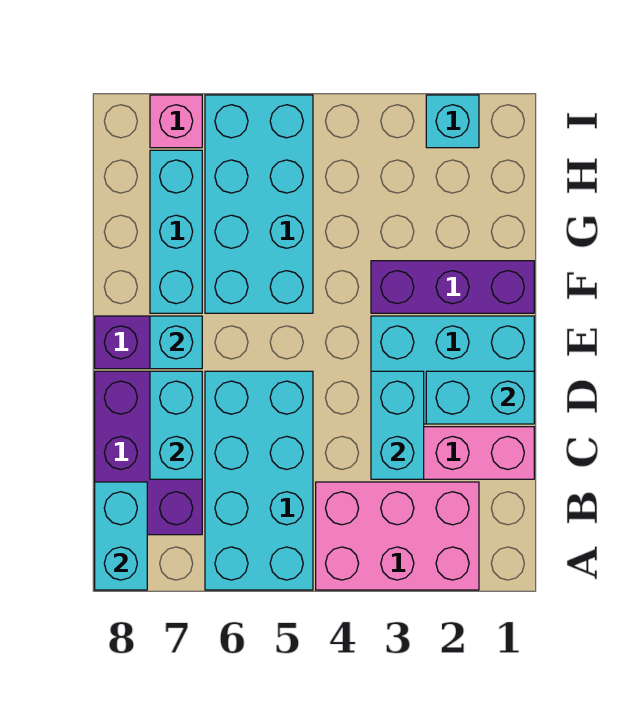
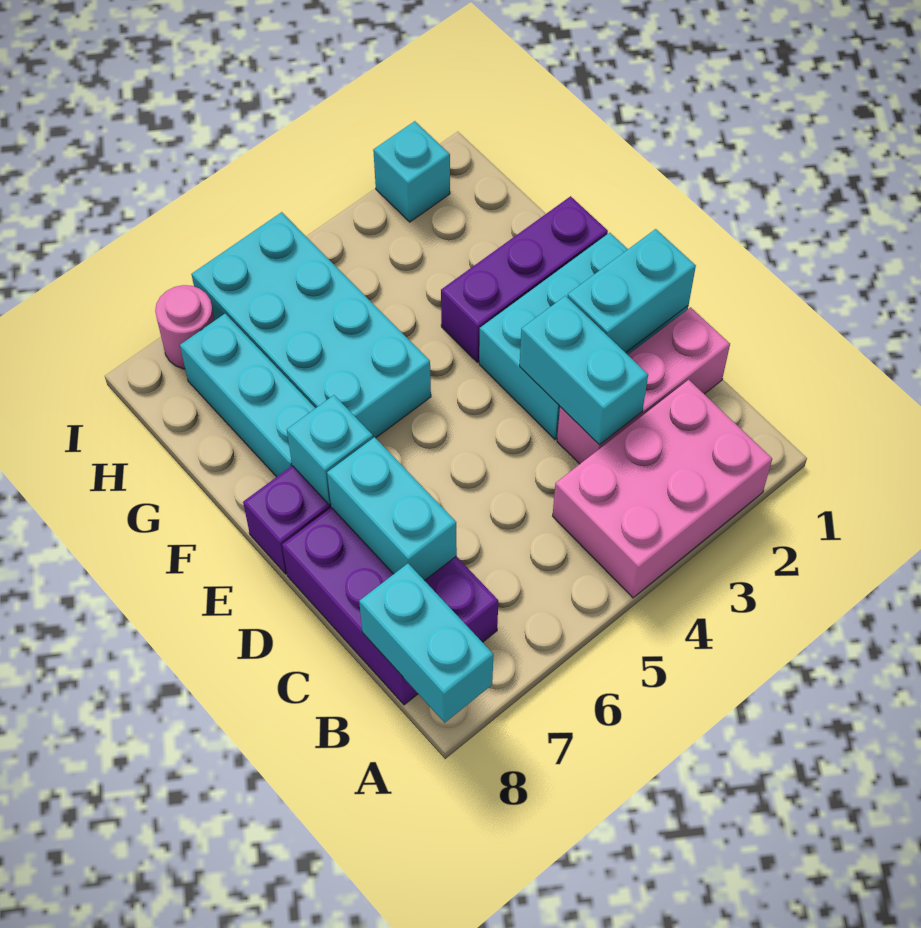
cyan 2x4 brick [205,371,313,590] -> none
pink 1x1 brick [150,95,202,148] -> pink 1x1 round brick [155,285,215,369]

